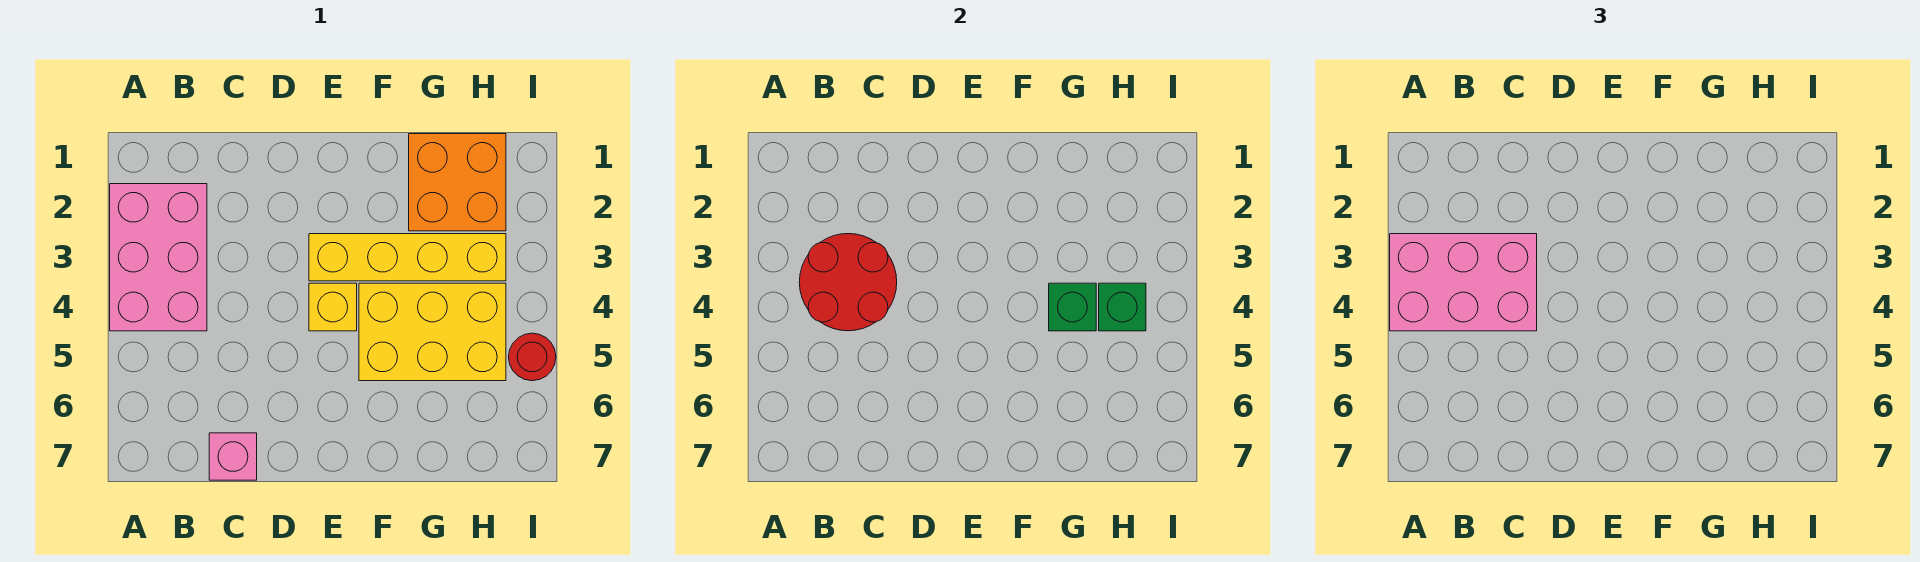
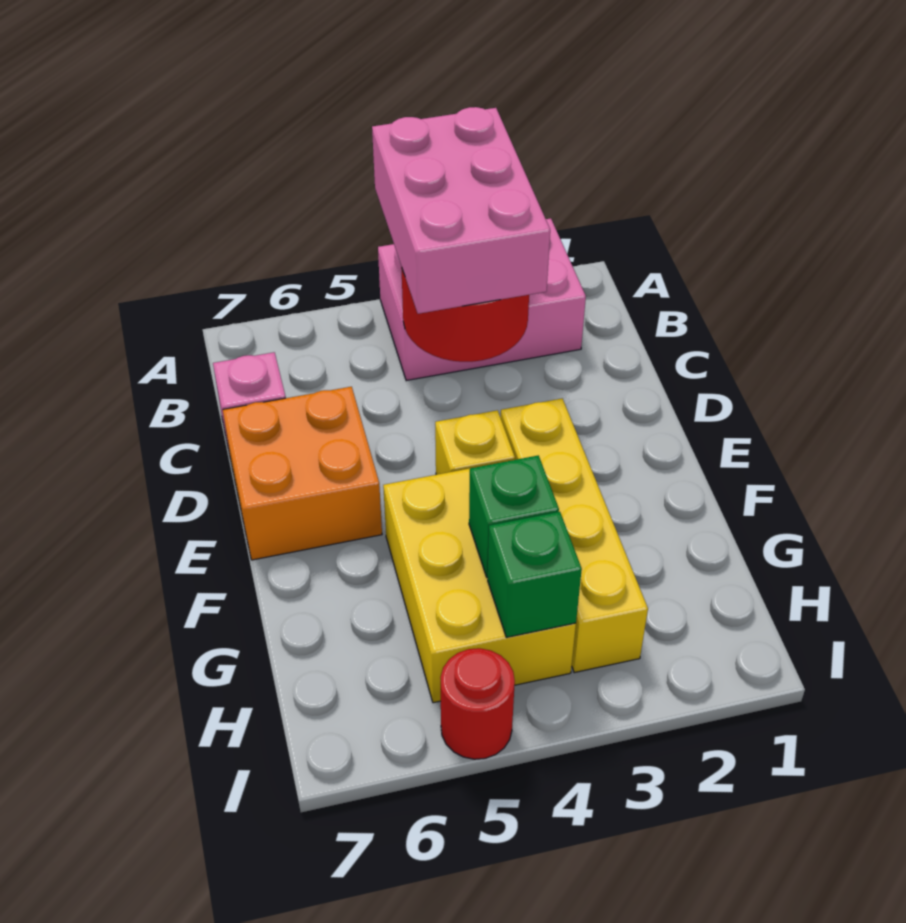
orange 2x2 brick [409,134,506,231] -> orange 2x2 brick moved to [223,387,382,560]

